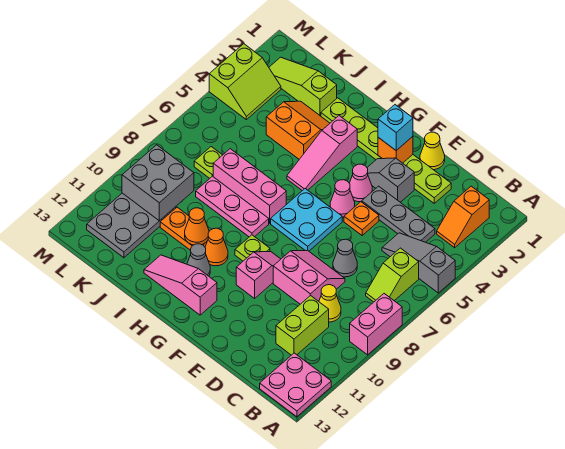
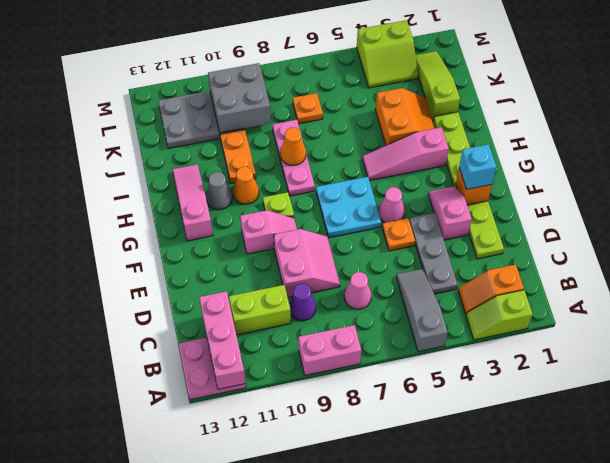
lime 1x2 slope [366,248,419,302] -> lime 1x2 slope moved to [466,290,533,340]
yellow 1x1 cone [319,285,341,322] -> purple 1x1 cone [289,284,316,321]
grey 1x1 cone [333,239,357,277] -> none
yellow 1x1 cone [420,132,445,170] -> none
grey 1x2 slope [367,158,414,202] -> pink 1x2 slope [428,187,472,240]
pink 1x1 cone [349,164,372,202] -> pink 1x1 cone moved to [344,272,371,309]
pink 1x3 brick [213,149,286,223] -> pink 1x3 brick moved to [199,291,245,389]
orange 1x1 cone [185,208,209,245] -> orange 1x1 cone moved to [280,127,306,166]
lime 1x1 plate [194,147,222,178] -> orange 1x1 plate [293,93,323,124]

